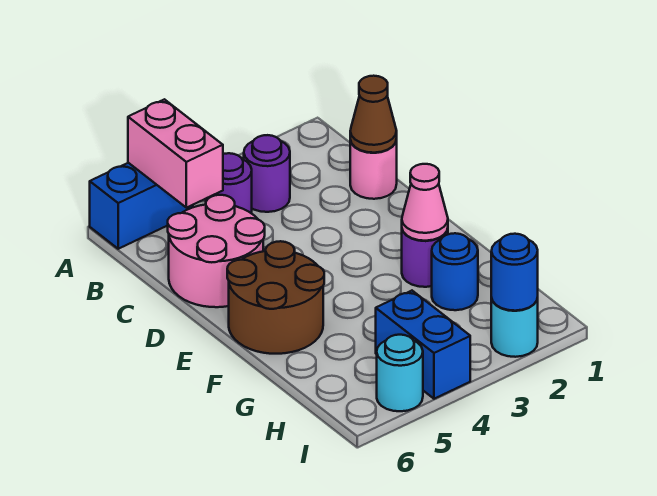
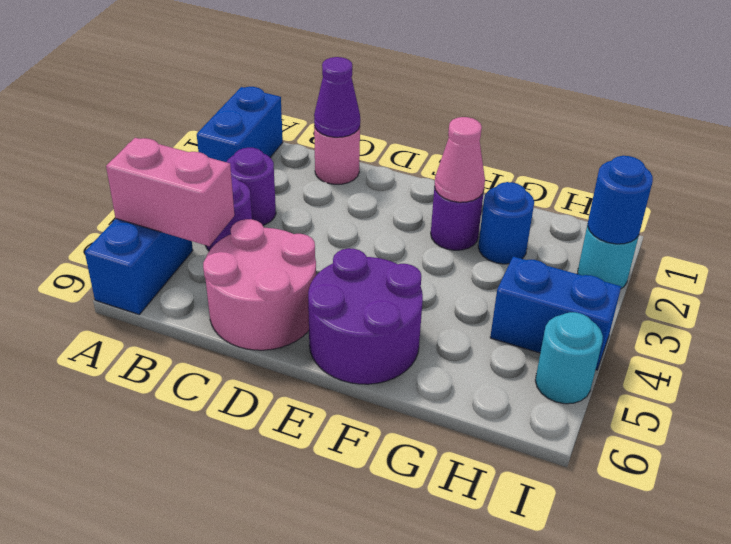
none -> blue 1x2 brick [197,87,283,162]
brown 1x1 cone [350,76,397,153] -> purple 1x1 cone [314,57,360,137]
brown 2x2 round brick [227,241,324,354] -> purple 2x2 round brick [308,248,423,384]

